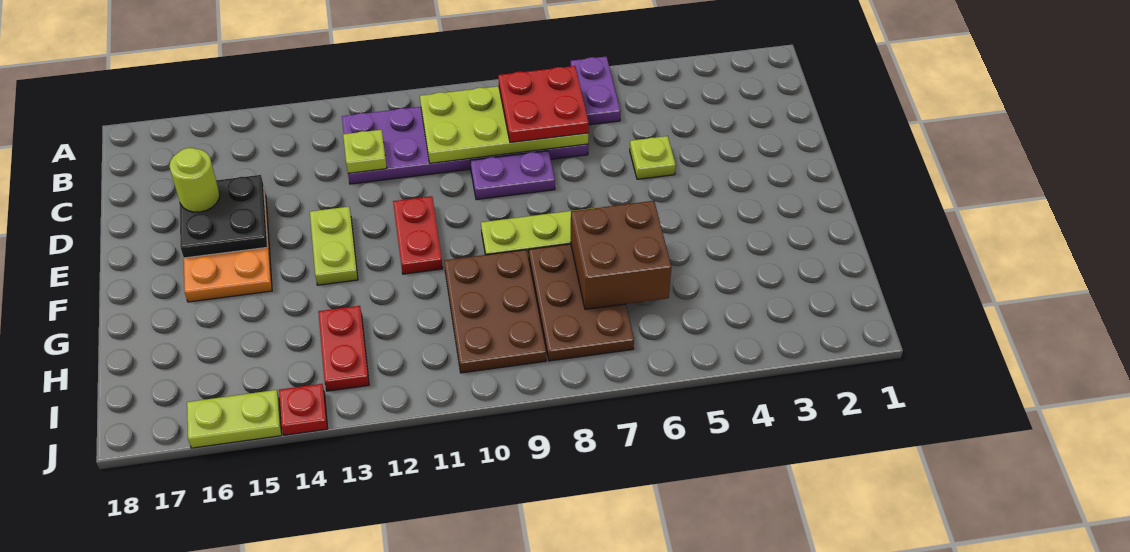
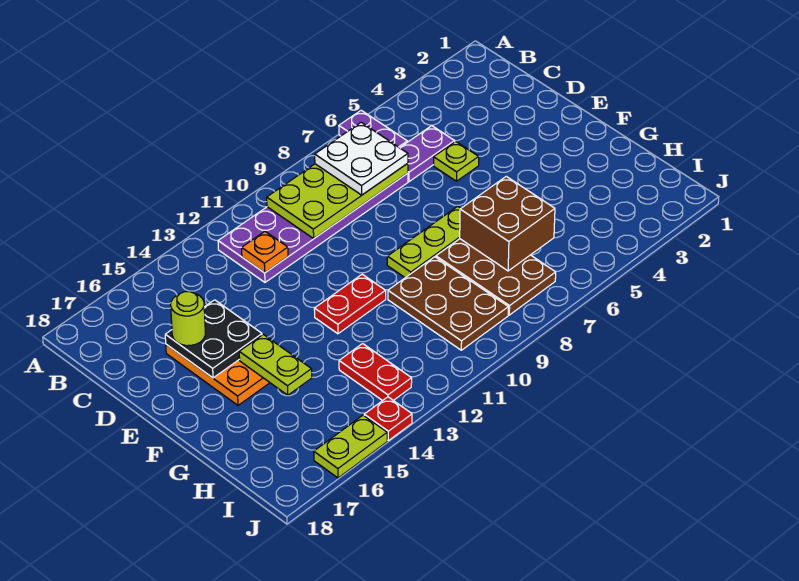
red 2x2 plate [498,66,589,143] -> white 2x2 plate [315,122,408,195]
lime 1x1 plate [343,130,387,173] -> orange 1x1 plate [242,232,288,273]
purple 1x2 plate [470,151,555,200] -> purple 1x2 plate moved to [400,126,455,182]
red 1x2 plate [393,196,443,274] -> red 1x2 plate turned to [314,274,386,334]
lime 1x2 plate [310,207,358,285] -> lime 1x2 plate moved to [239,334,312,395]

